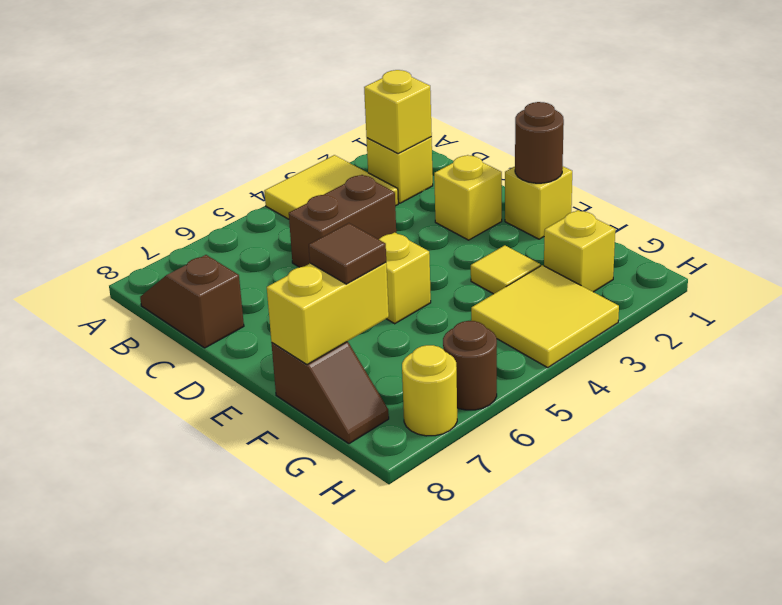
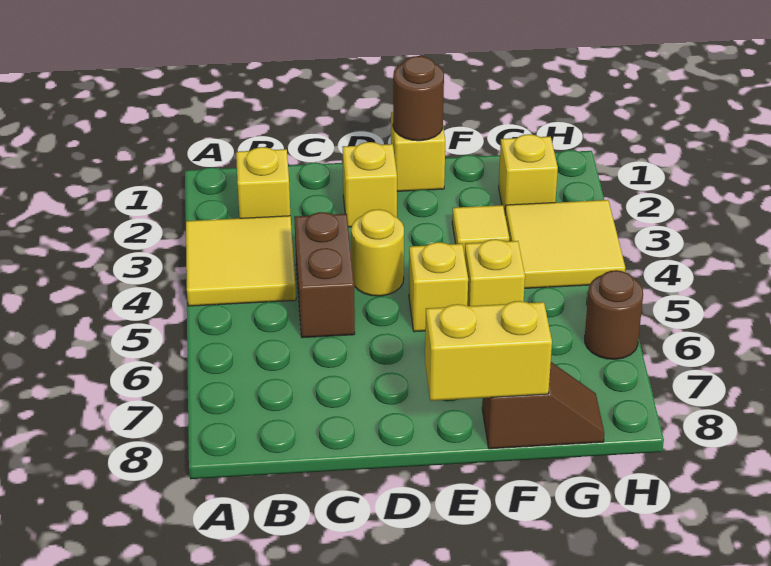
yellow 1x1 brick [364,70,432,153] -> yellow 1x1 brick moved to [465,239,525,306]
brown 1x2 slope [140,255,244,348] -> none
yellow 1x2 brick [267,262,389,364] -> yellow 1x2 brick turned to [425,301,552,401]
brown 1x1 tile [309,223,386,284] -> none
yellow 1x1 round brick [402,345,457,436] -> yellow 1x1 round brick moved to [351,209,404,296]

